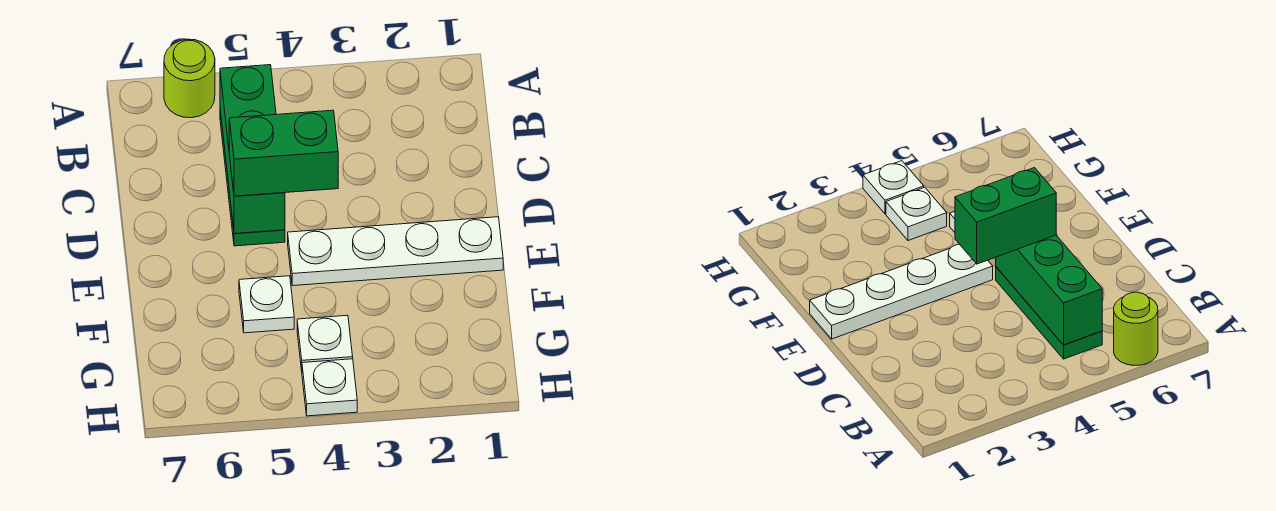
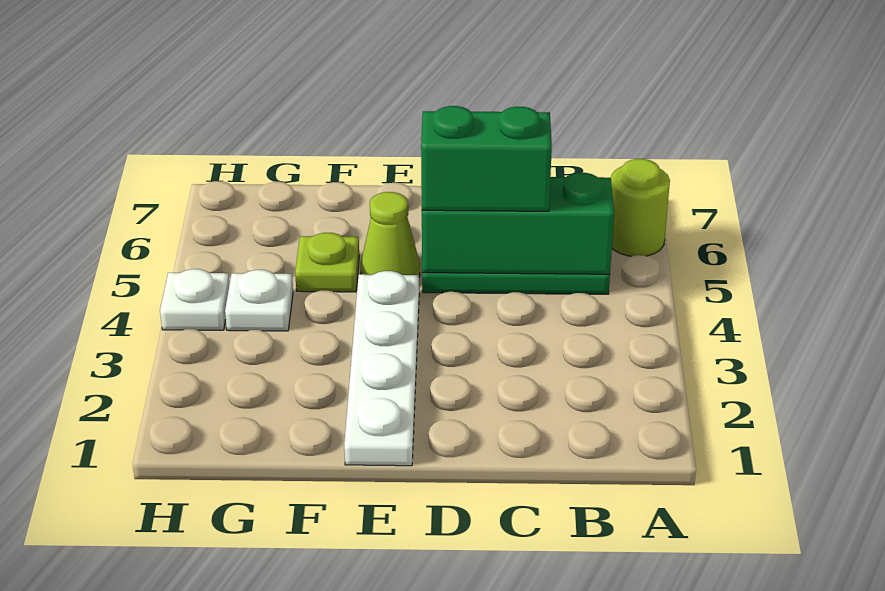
green 1x2 brick [229,110,338,196] -> green 1x2 brick turned to [421,106,552,211]
none -> lime 1x1 cone [361,192,420,276]
white 1x1 plate [239,276,294,333] -> lime 1x1 plate [295,233,359,292]

